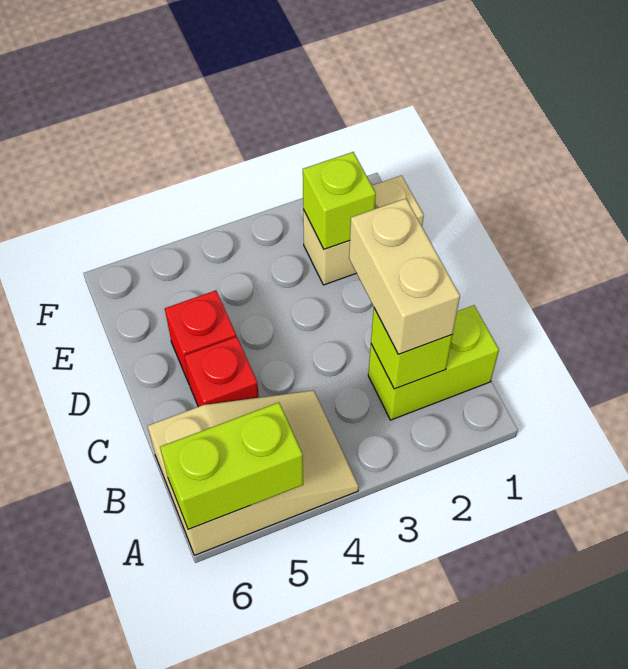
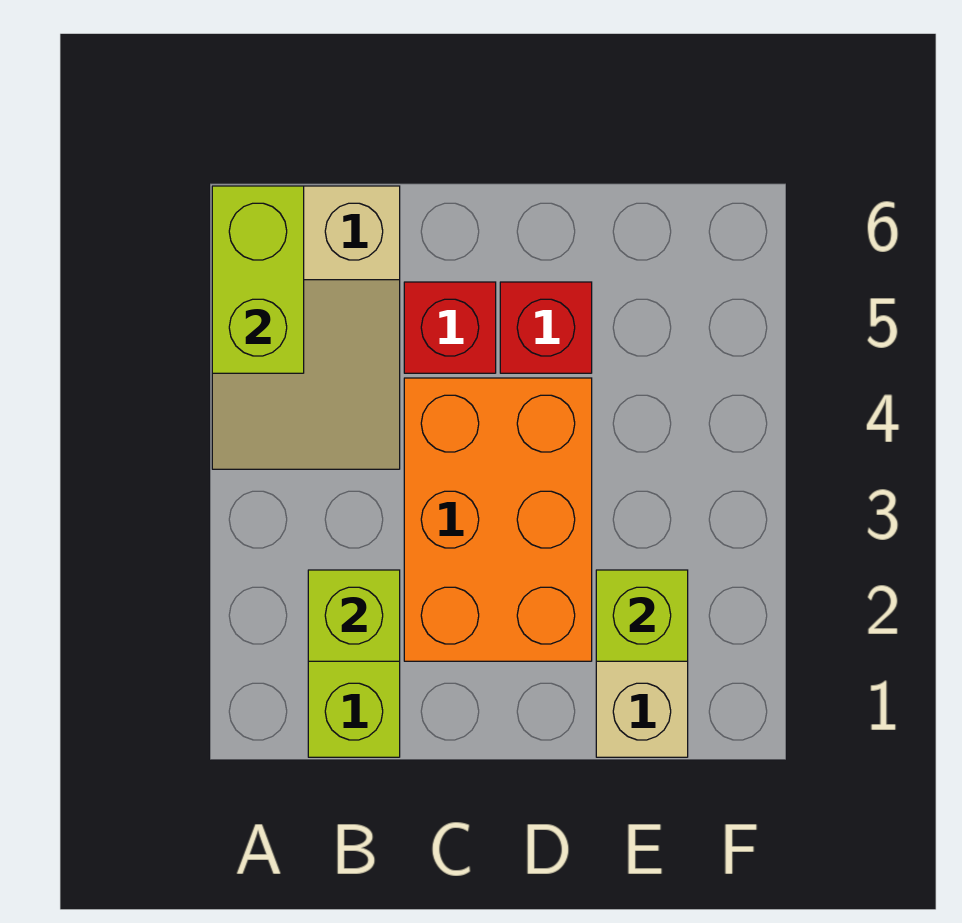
tan 1x2 brick [349,198,460,354] -> none
none -> orange 2x3 brick [404,378,592,661]

